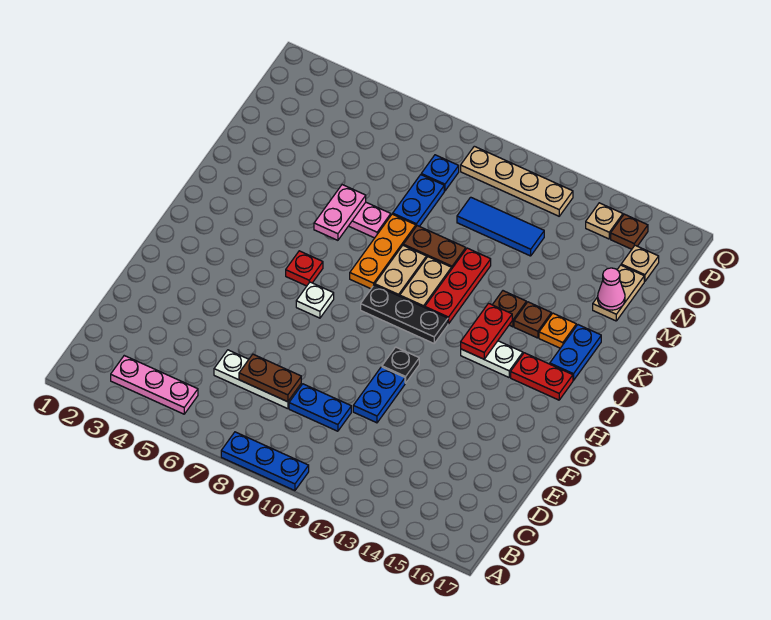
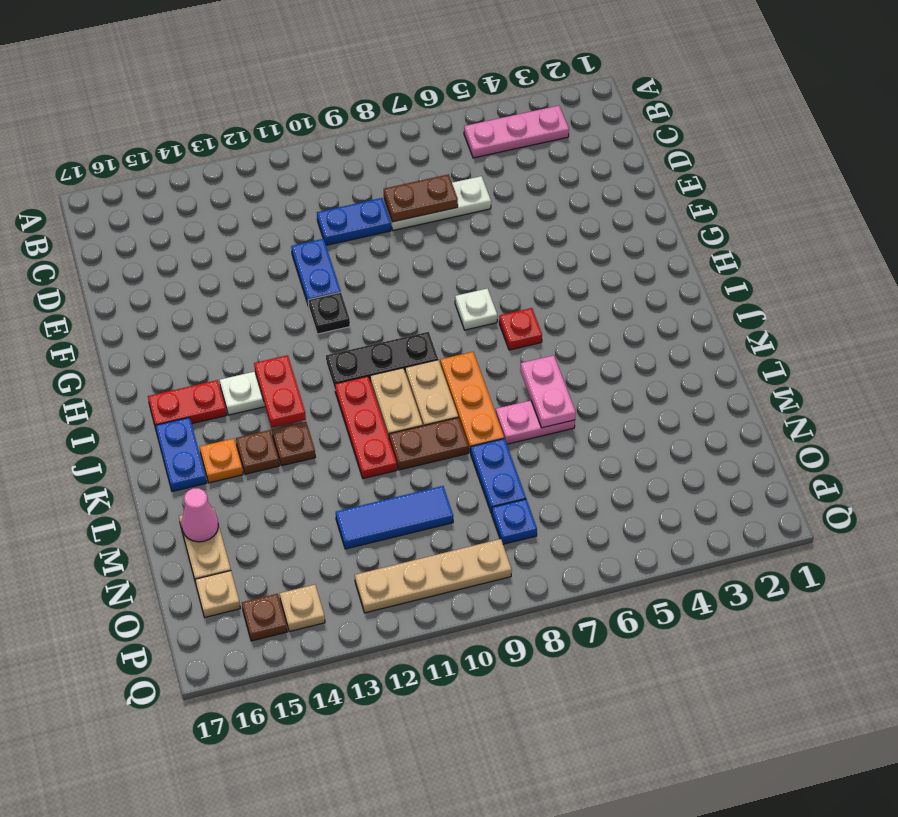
blue 1x3 plate [221,432,309,491] -> none

